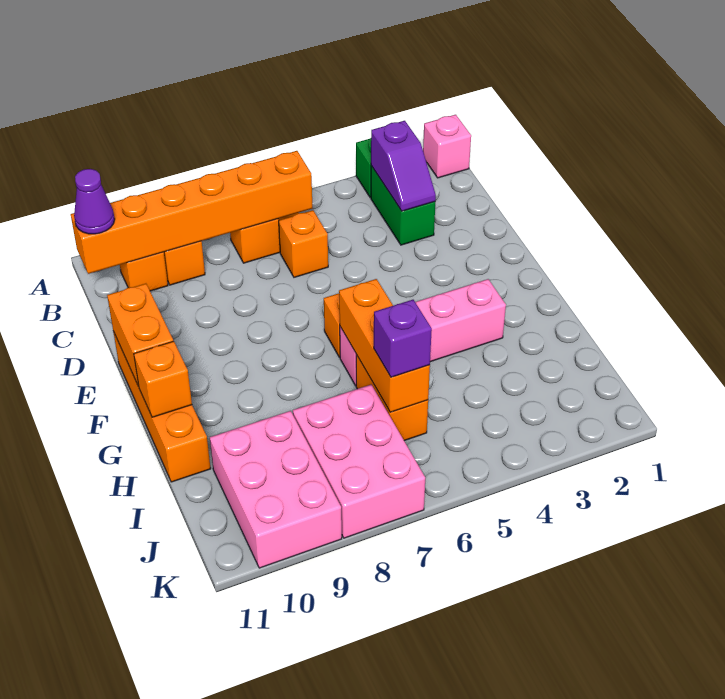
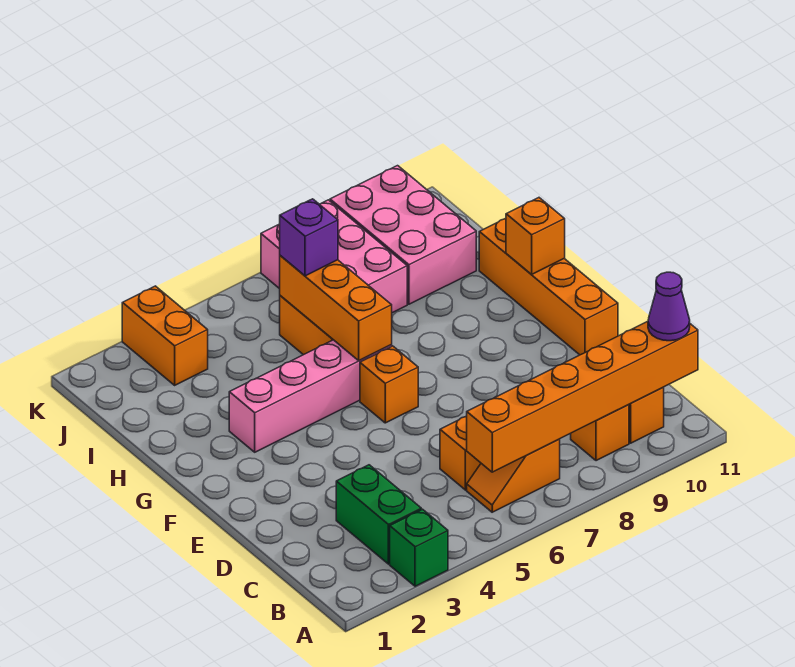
pink 1x1 brick [423,115,471,178] -> none
purple 1x2 slope [371,121,436,211] -> none
orange 1x2 brick [107,284,173,387] -> orange 1x2 brick moved to [122,286,208,385]

